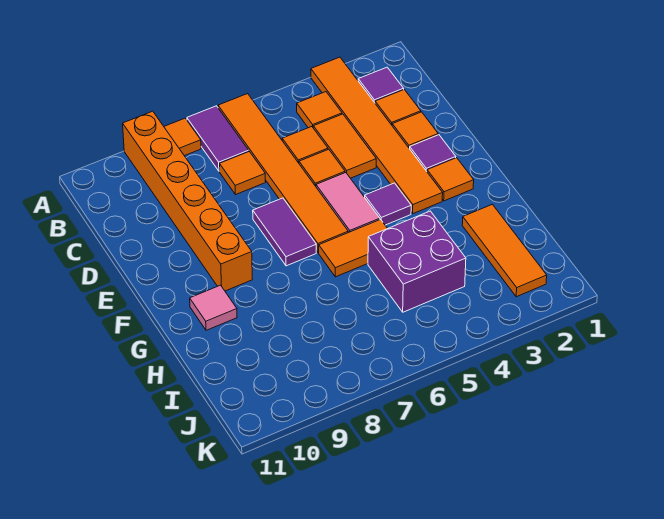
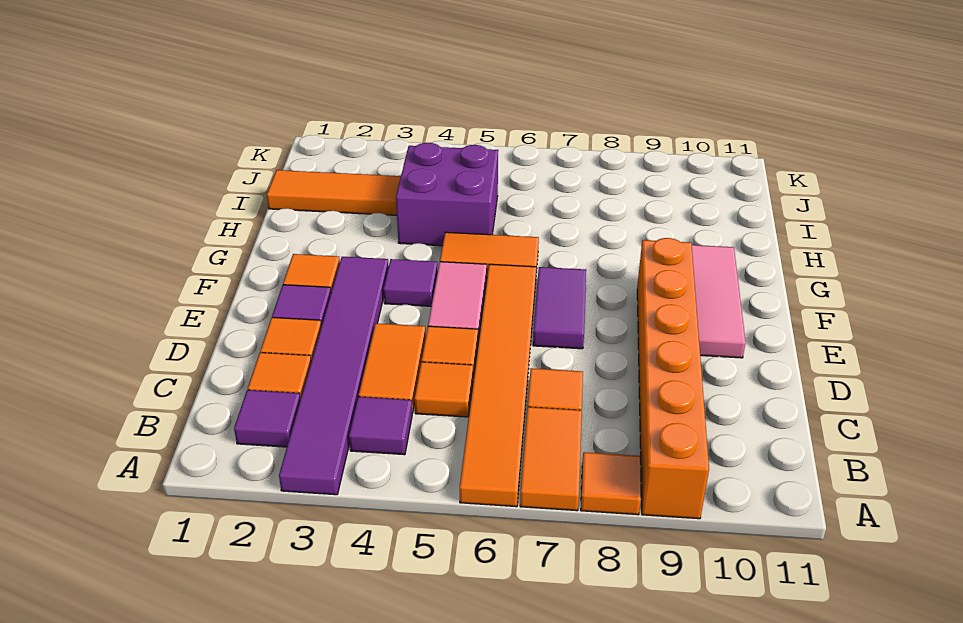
orange 1x6 tile [311,57,443,214] -> purple 1x6 tile [279,257,389,495]
purple 1x2 tile [187,106,249,171] -> orange 1x2 tile [520,407,582,511]
orange 1x1 tile [297,92,342,128] -> purple 1x1 tile [349,397,412,455]
pink 1x1 tile [190,285,237,330] -> pink 1x3 tile [692,245,746,358]
orange 1x3 tile [462,204,547,297] -> orange 1x3 tile turned to [267,170,401,215]

